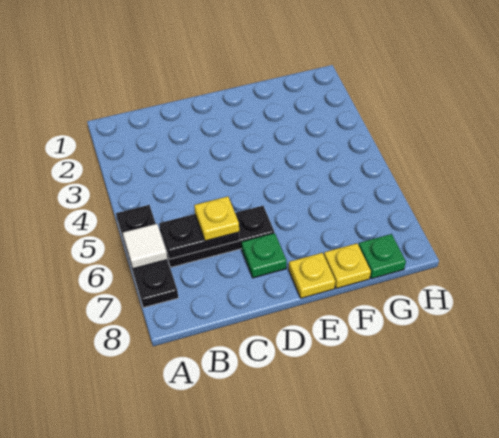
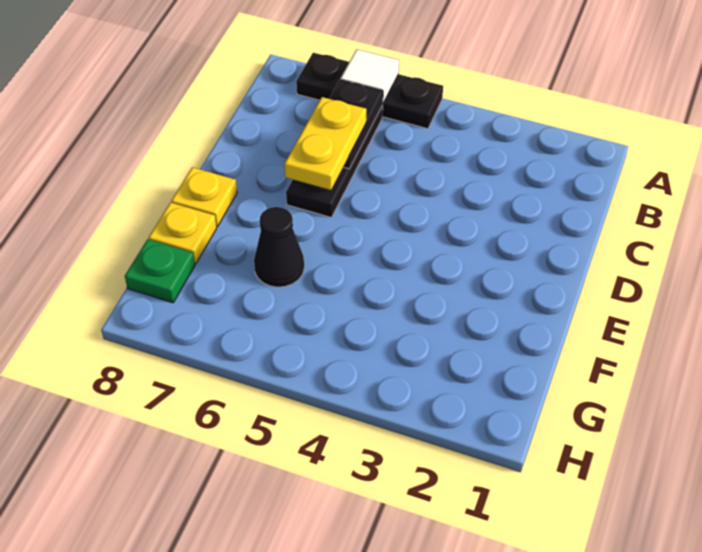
yellow 1x1 plate [194,196,239,241] -> yellow 1x2 plate [284,97,366,190]
green 1x1 plate [242,233,287,278] -> none
none -> black 1x1 cone [254,207,304,287]

